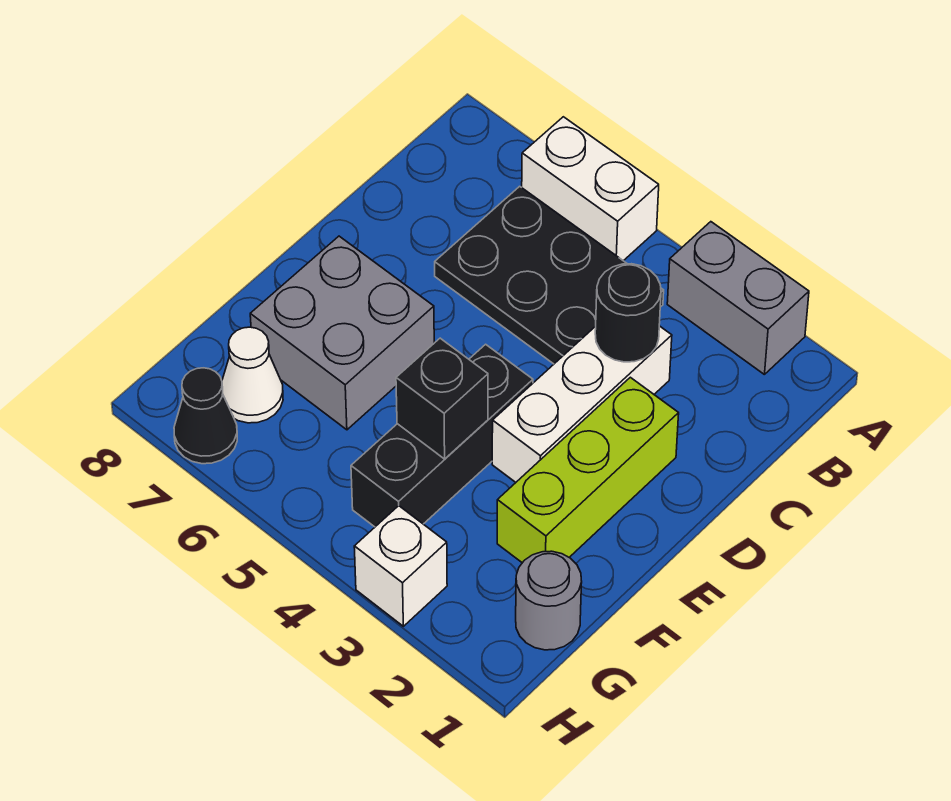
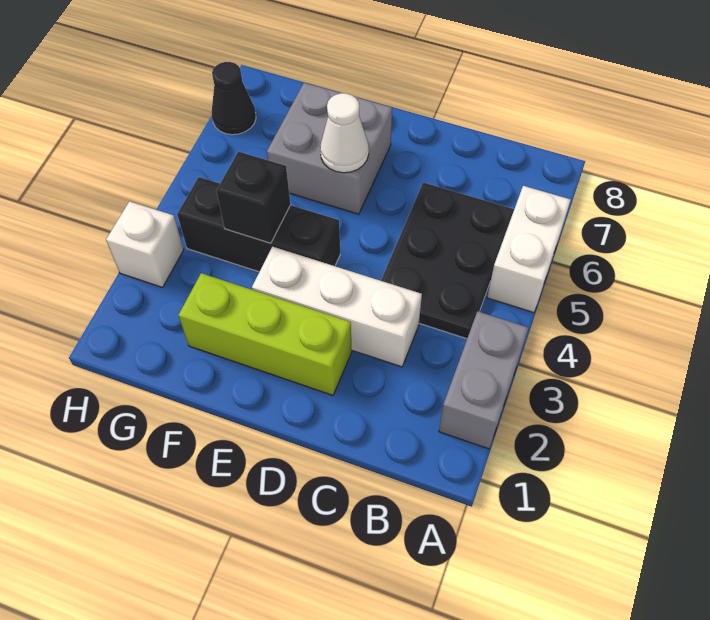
black 1x1 round brick [595,264,661,362] -> none
grey 1x1 round brick [516,551,582,650] -> none
white 1x1 cone [222,327,283,423] -> white 1x1 cone moved to [320,93,369,173]

